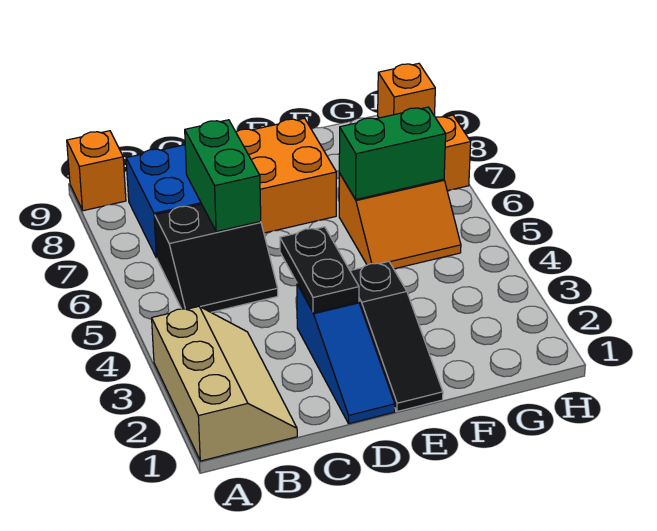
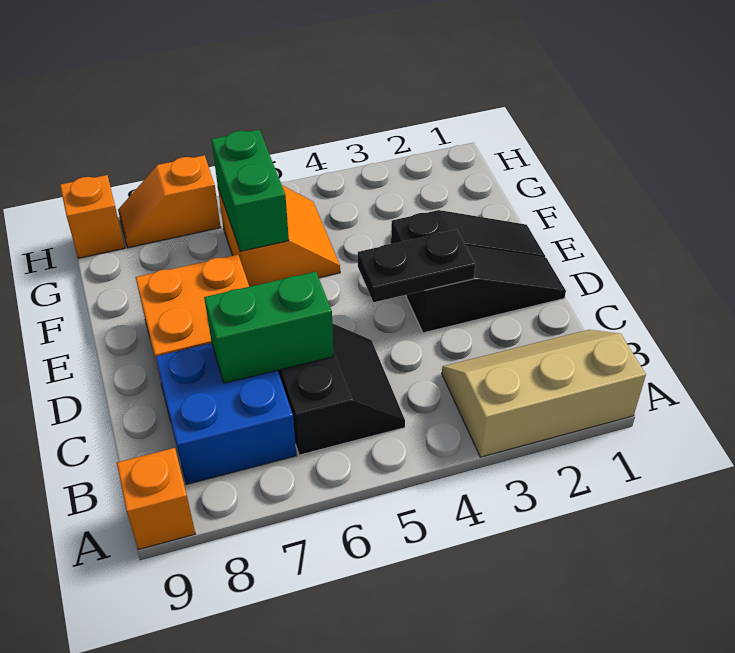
blue 1x3 slope [297,284,395,424] -> black 1x3 slope [407,246,566,333]

